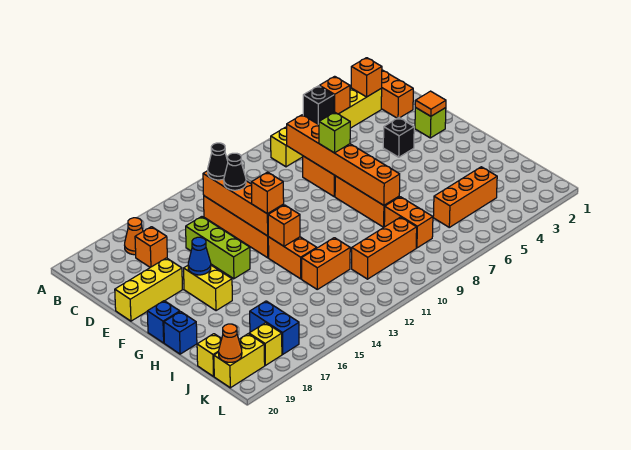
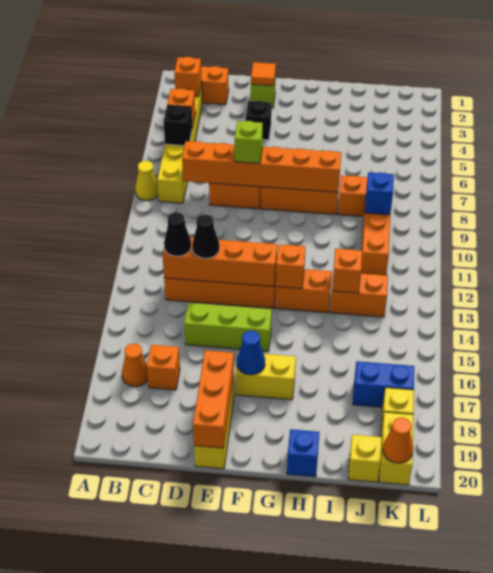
none -> yellow 1x1 cone [135,161,158,200]
orange 1x1 brick [251,172,284,214] -> orange 1x1 brick moved to [332,249,362,293]
blue 1x1 brick [147,301,180,343] -> blue 1x1 brick moved to [365,172,394,215]
orange 1x2 brick [301,238,350,289] -> orange 1x2 brick turned to [330,274,388,317]
orange 1x3 brick [433,167,497,227] -> orange 1x3 brick moved to [193,350,234,448]

